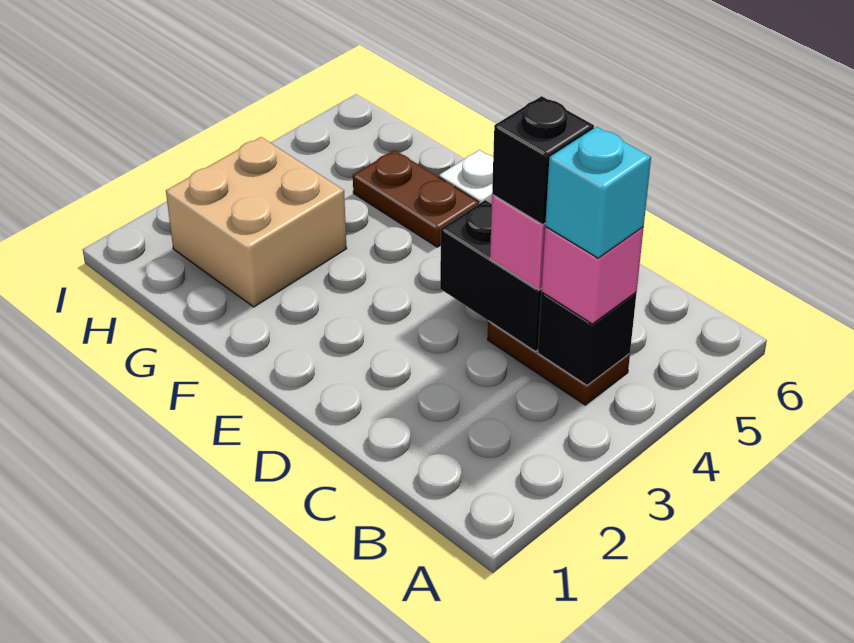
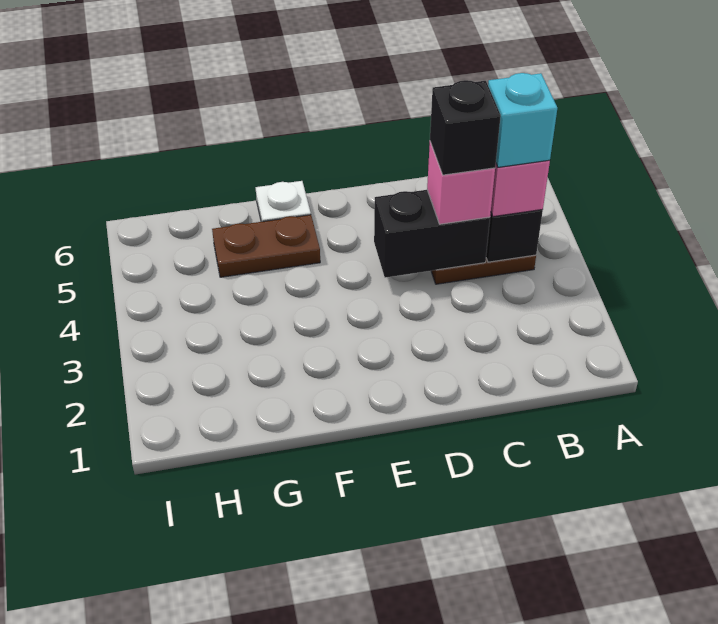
tan 2x2 brick [166,137,347,307] -> none

